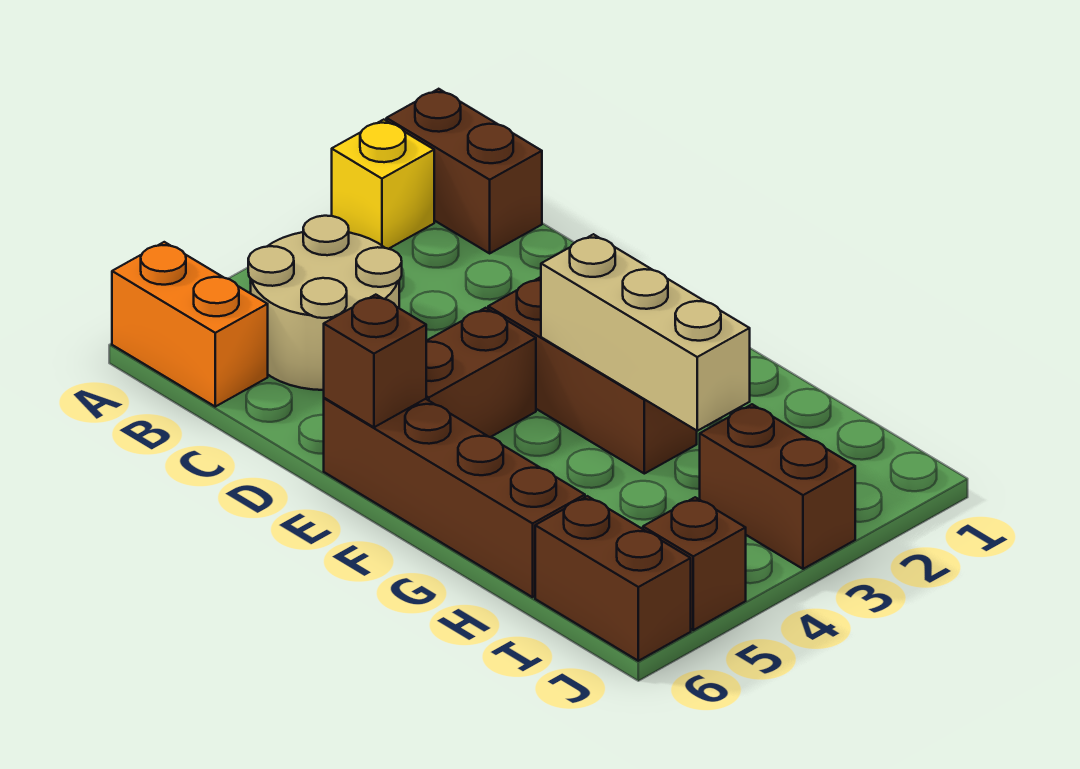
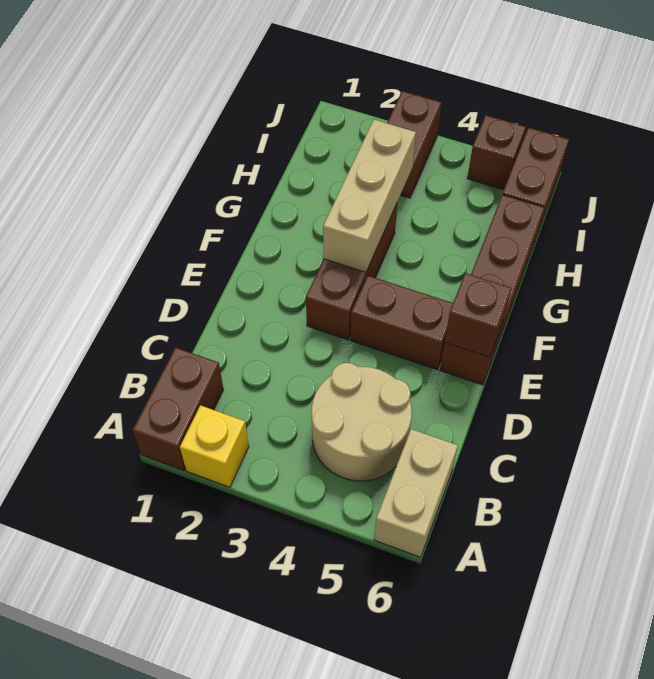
orange 1x2 brick [112,242,268,407] -> tan 1x2 brick [374,429,458,557]

